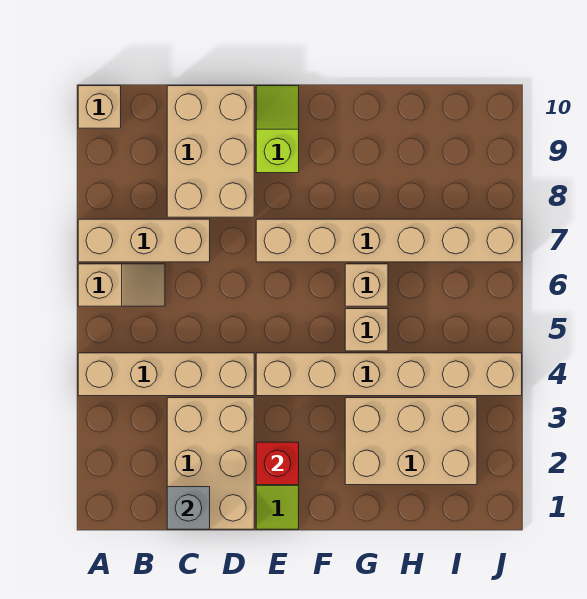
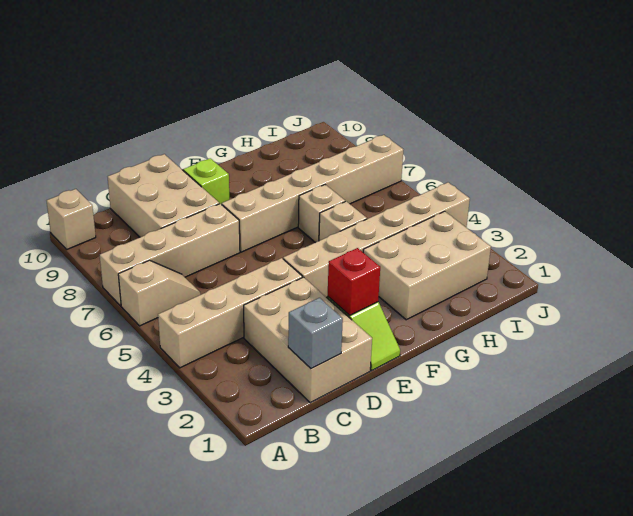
tan 1x3 brick [78,219,210,262] -> tan 1x4 brick [100,204,240,306]

